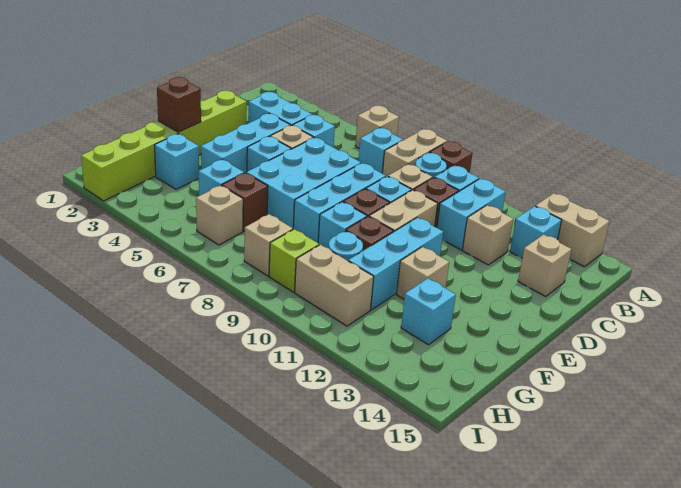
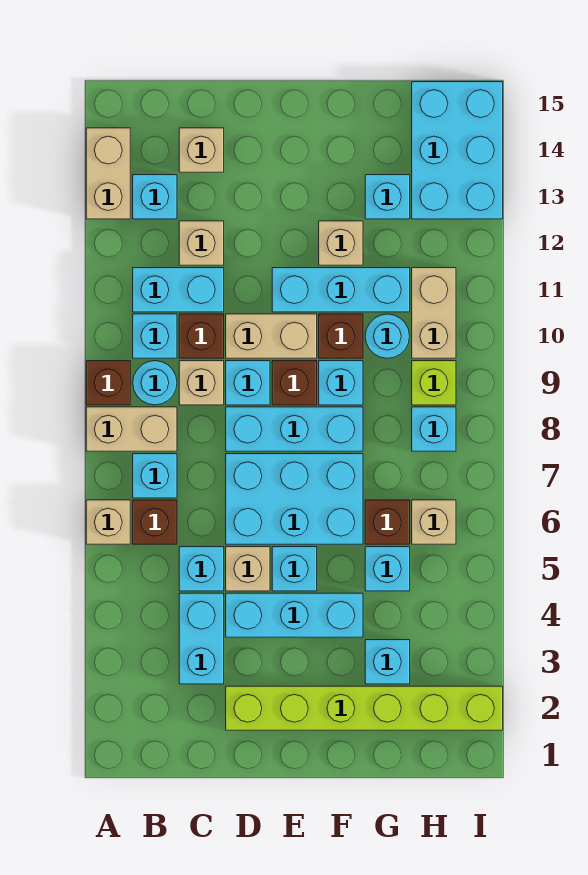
brown 1x1 brick [157,77,201,132] -> brown 1x1 brick moved to [133,500,177,544]
tan 1x1 brick [244,214,293,276] -> cyan 1x1 brick [412,407,456,451]
none -> cyan 2x3 brick [412,82,503,219]

